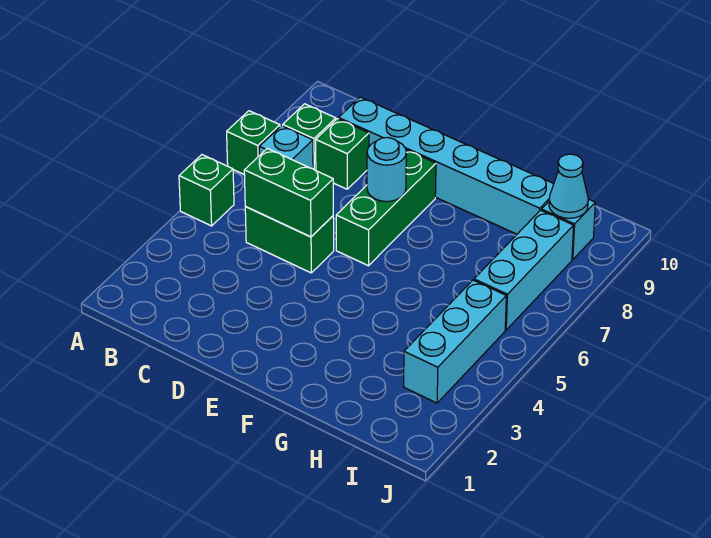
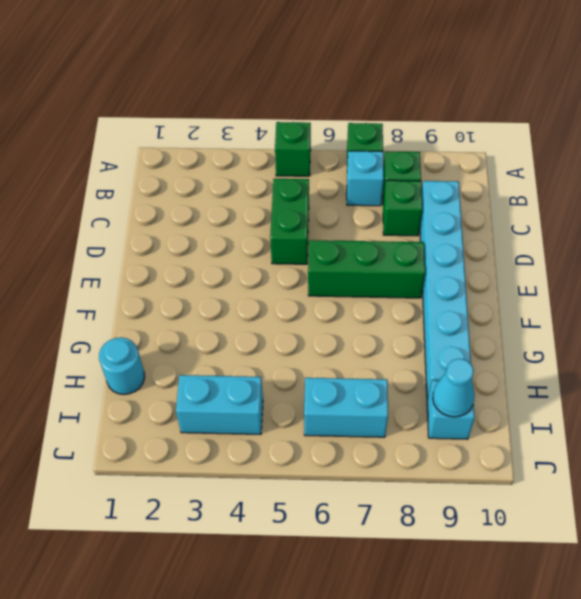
green 1x2 brick [244,148,333,237] -> none
cyan 1x1 round brick [367,137,406,202] -> cyan 1x1 round brick moved to [99,338,145,395]
cyan 1x3 brick [404,280,506,403] -> cyan 1x2 brick [176,375,263,434]
cyan 1x3 brick [474,210,574,330] -> cyan 1x2 brick [304,378,388,437]

